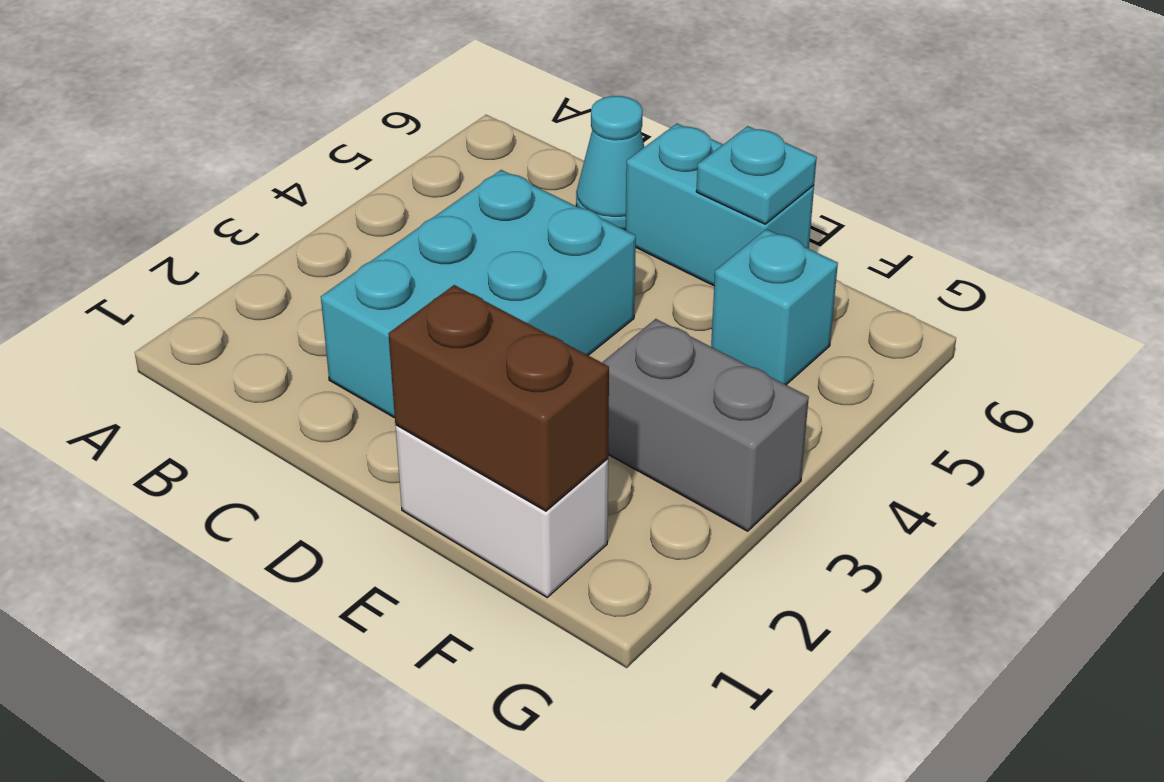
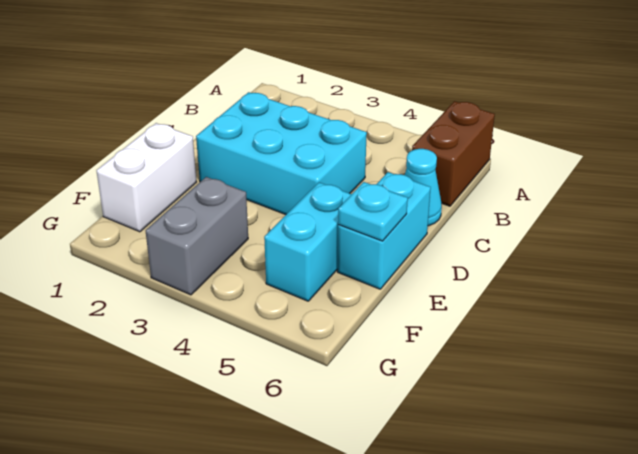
brown 1x2 brick [388,285,609,511] -> brown 1x2 brick moved to [412,101,495,206]
cyan 1x1 brick [711,229,838,385] -> cyan 1x2 brick [264,182,351,301]

